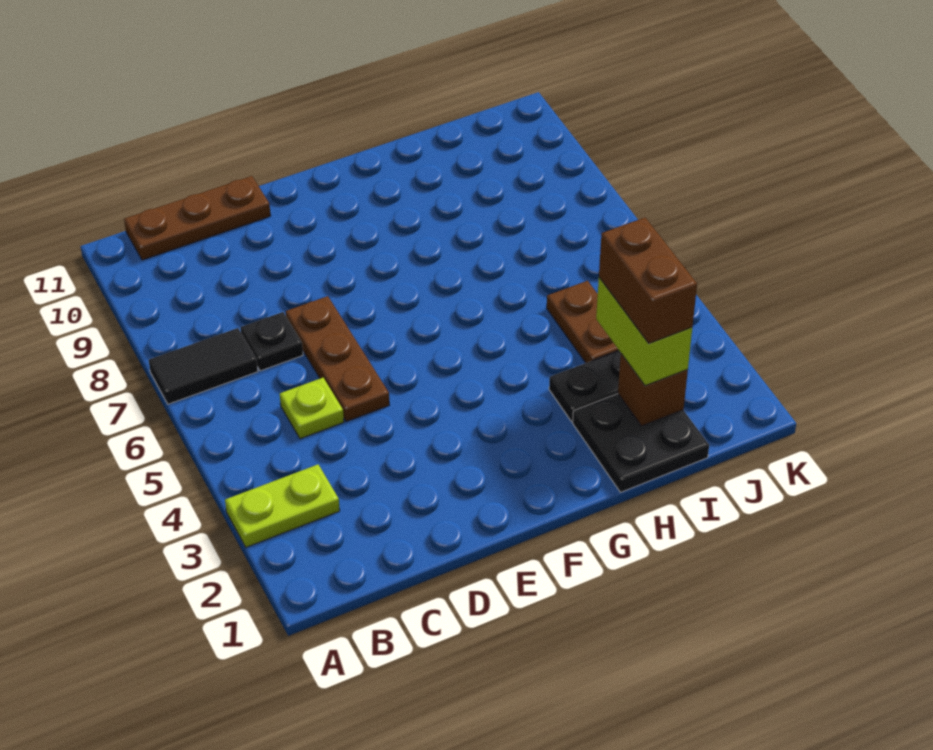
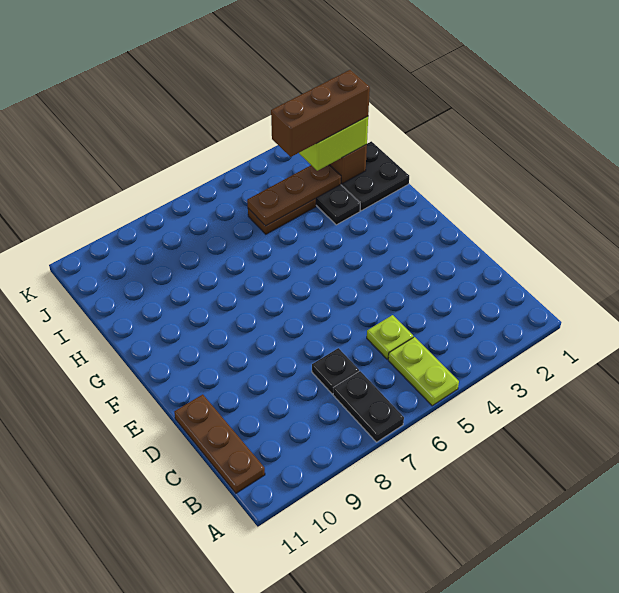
lime 1x2 plate [225,465,340,547] -> lime 1x2 plate moved to [388,337,459,406]
black 1x2 tile [149,328,258,404] -> black 1x2 plate [333,371,404,442]
brown 1x3 plate [286,296,389,422] -> brown 1x3 plate moved to [247,165,341,226]
brown 1x2 brick [599,218,697,343] -> brown 1x3 brick [271,70,370,157]

